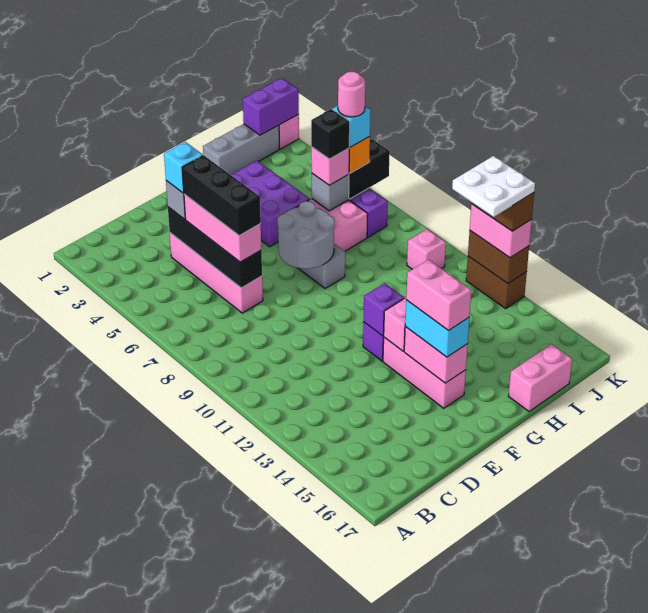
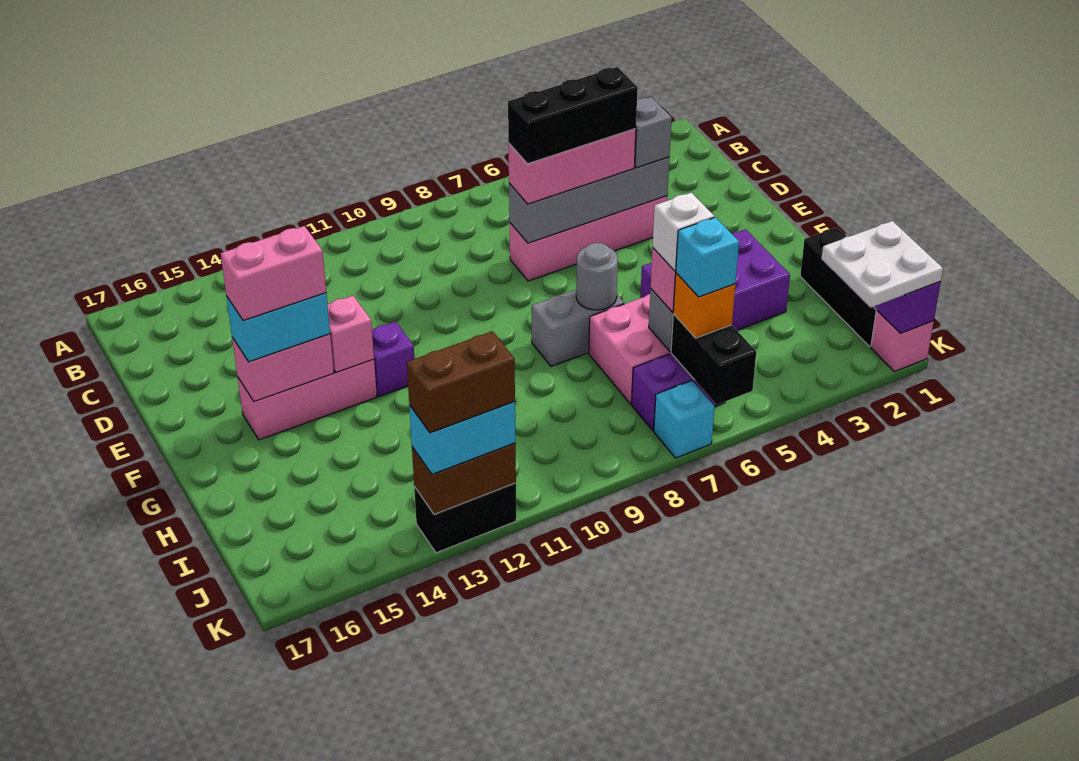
black 1x4 brick [168,207,262,288] -> grey 1x4 brick [509,157,670,243]
cyan 1x1 brick [164,142,203,193] -> cyan 1x1 brick moved to [654,381,715,458]
grey 2x2 round brick [277,201,335,269] -> grey 1x1 round brick [576,243,618,310]
purple 1x1 brick [363,283,404,336] -> none
grey 1x3 brick [203,124,279,175] -> black 1x3 brick [800,227,876,346]
pink 1x2 brick [509,344,572,412] -> none
black 1x1 brick [311,109,350,159] -> white 1x1 brick [653,193,714,271]
pink 1x1 round brick [338,72,365,117] -> none
pink 1x1 brick [407,229,446,269] -> none
white 2x2 plate [452,156,535,217] -> white 2x2 plate moved to [822,221,943,308]
brown 1x2 brick [466,256,527,309] -> black 1x2 brick [414,483,516,553]
pink 1x2 brick [470,204,532,258] -> cyan 1x2 brick [409,402,516,474]

